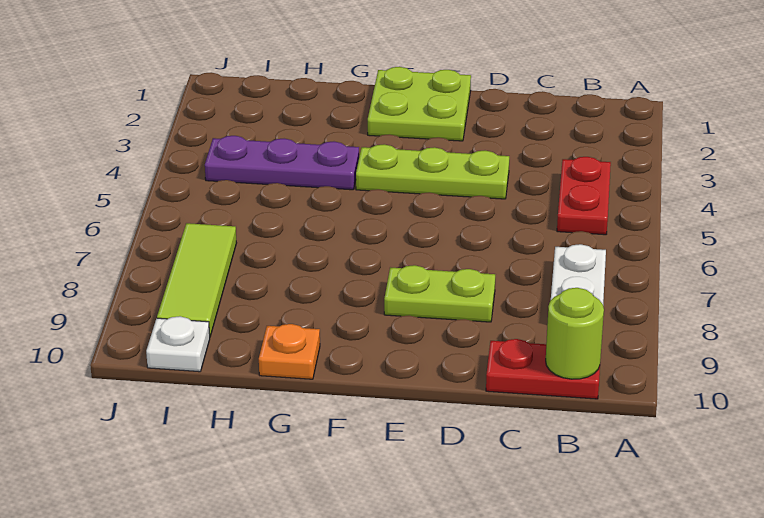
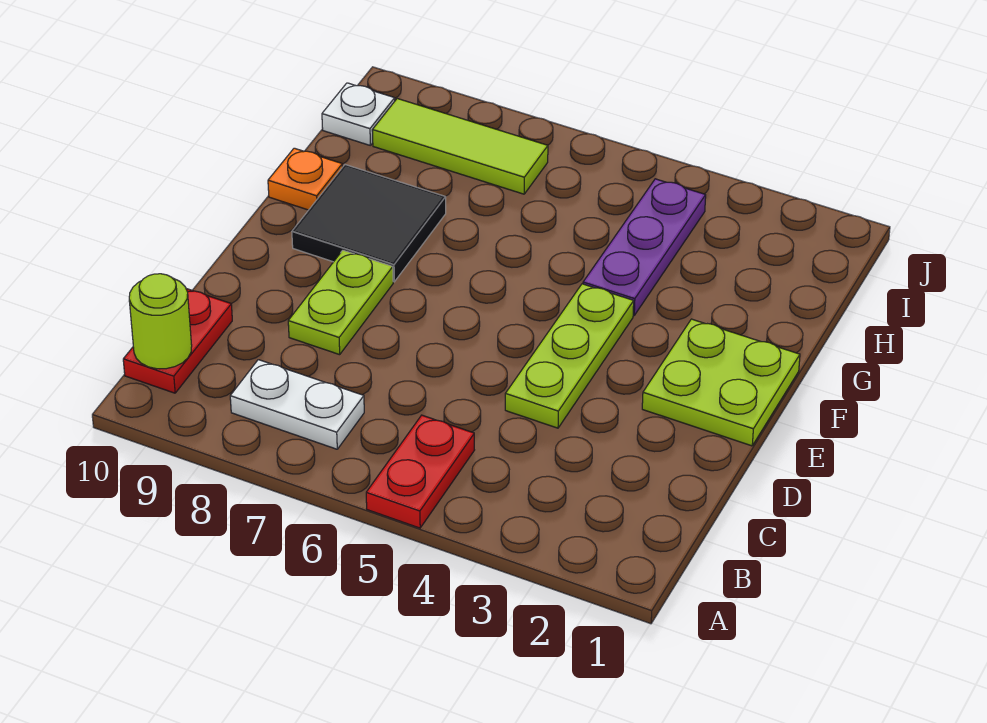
red 1x2 plate [557,157,611,235] -> red 1x2 plate turned to [366,415,474,528]
none -> black 2x2 tile [292,165,446,282]

